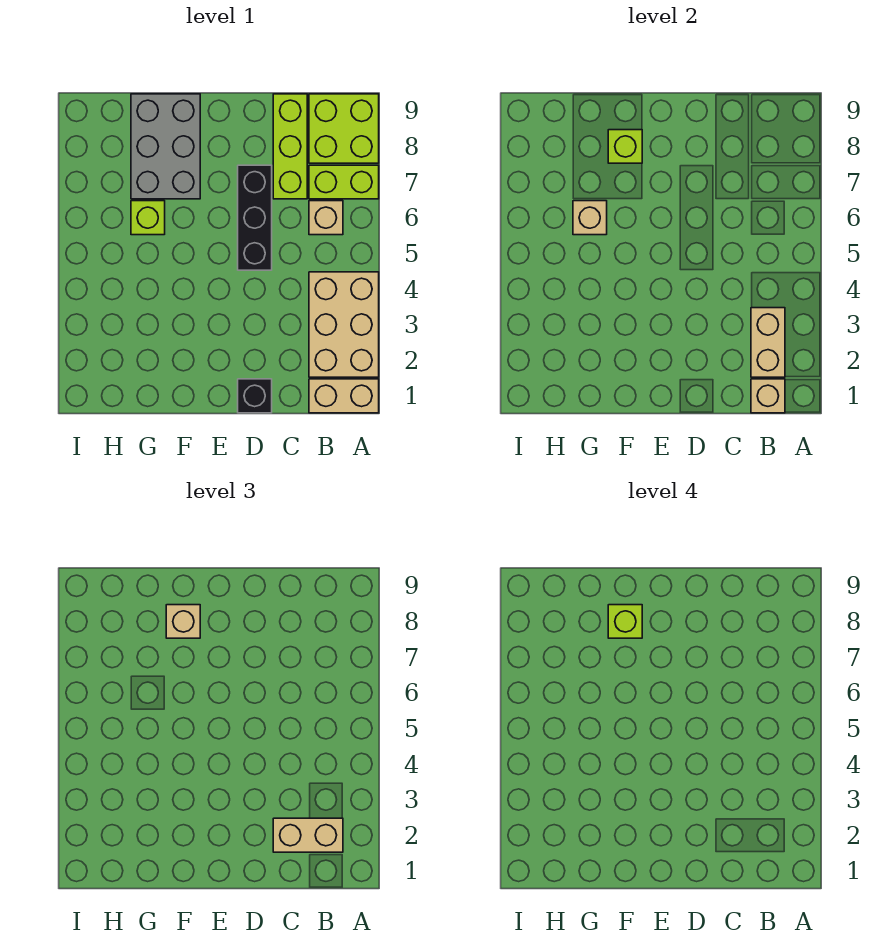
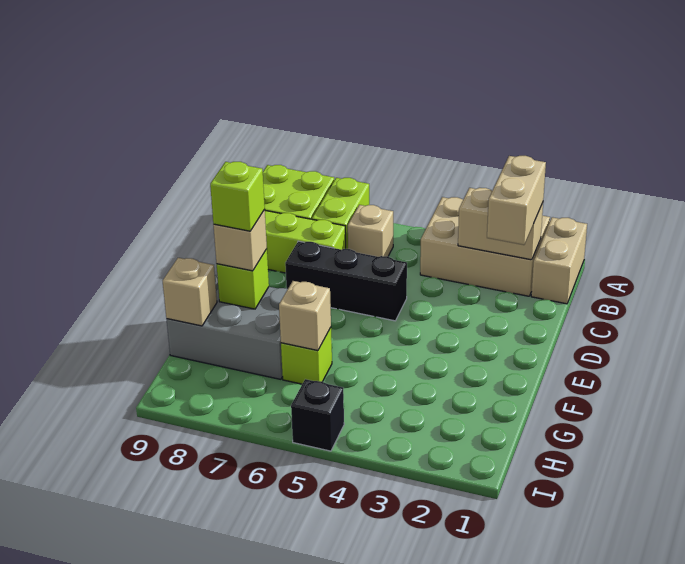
tan 1x1 brick [751,379,785,413] -> tan 1x1 brick moved to [163,258,217,326]
black 1x1 brick [238,379,272,413] -> black 1x1 brick moved to [291,379,344,451]

